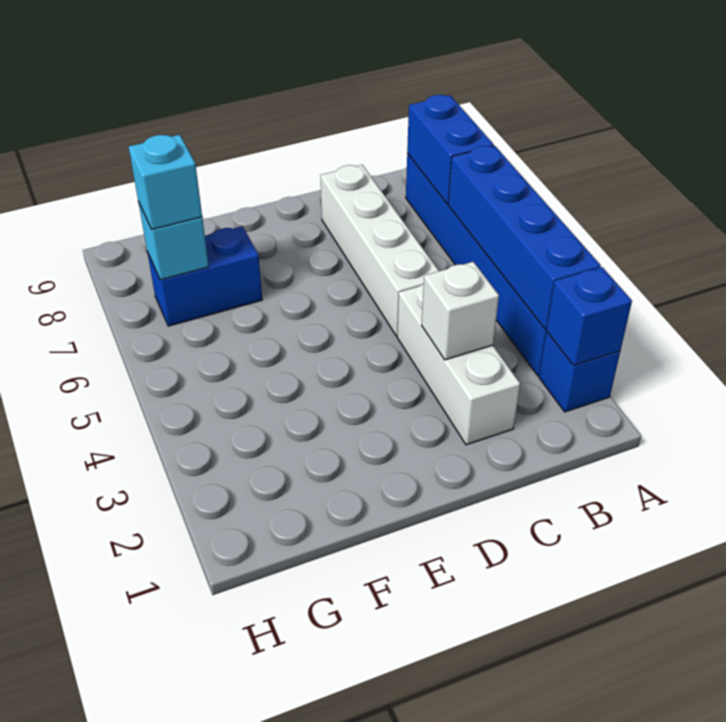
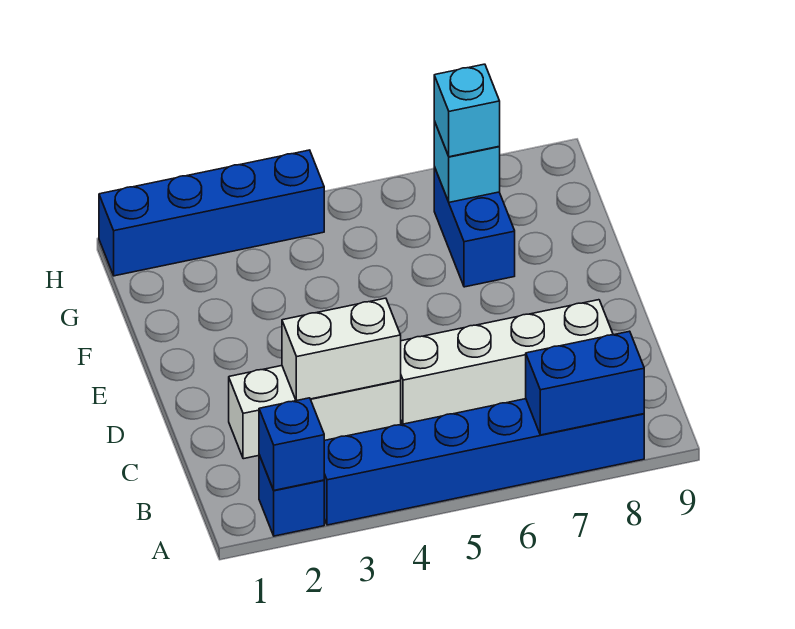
blue 1x4 brick [448,146,601,329] -> blue 1x4 brick moved to [99,150,324,276]
white 1x1 brick [422,262,499,360] -> white 1x2 brick [282,298,401,401]

